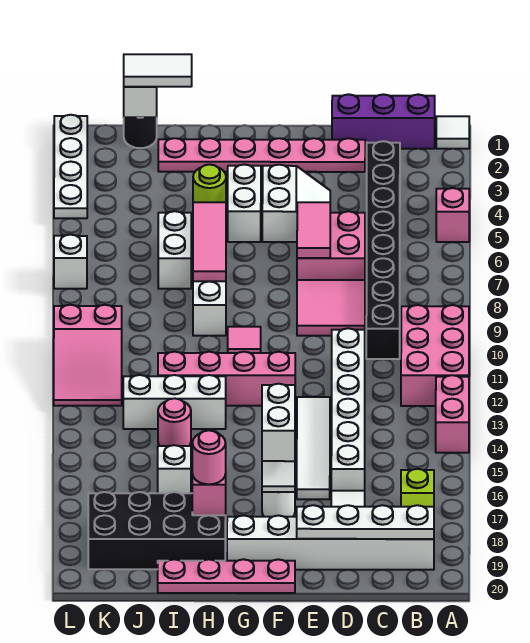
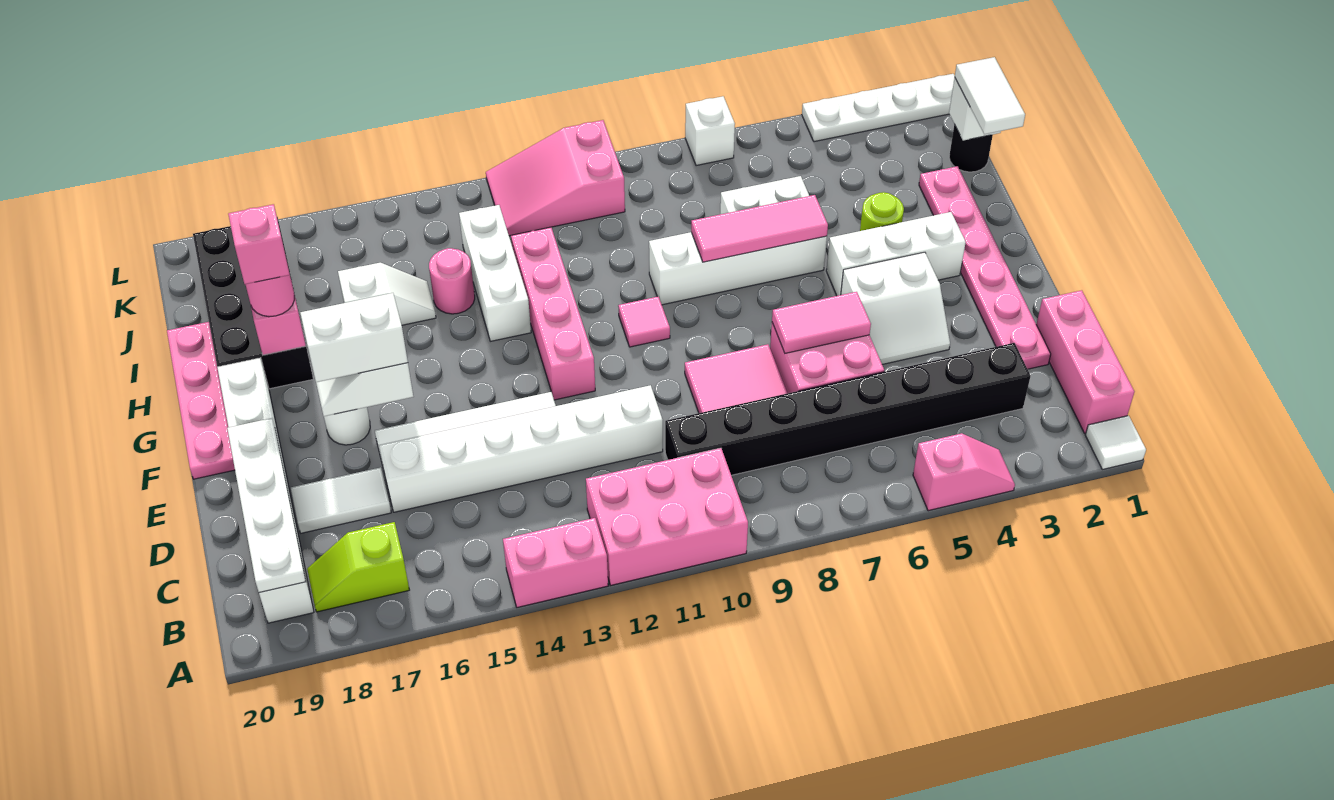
purple 1x3 brick [332,94,435,149] -> pink 1x3 brick [1036,290,1134,433]
white 1x2 brick [228,165,261,242] -> white 1x3 brick [826,212,966,296]
none -> pink 1x1 brick [228,204,290,284]

